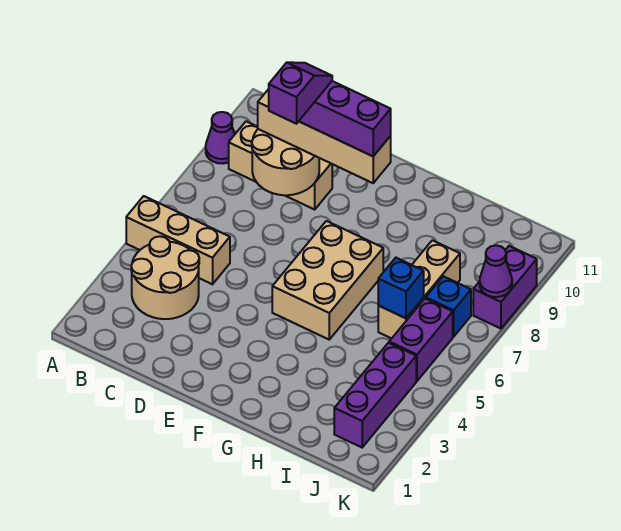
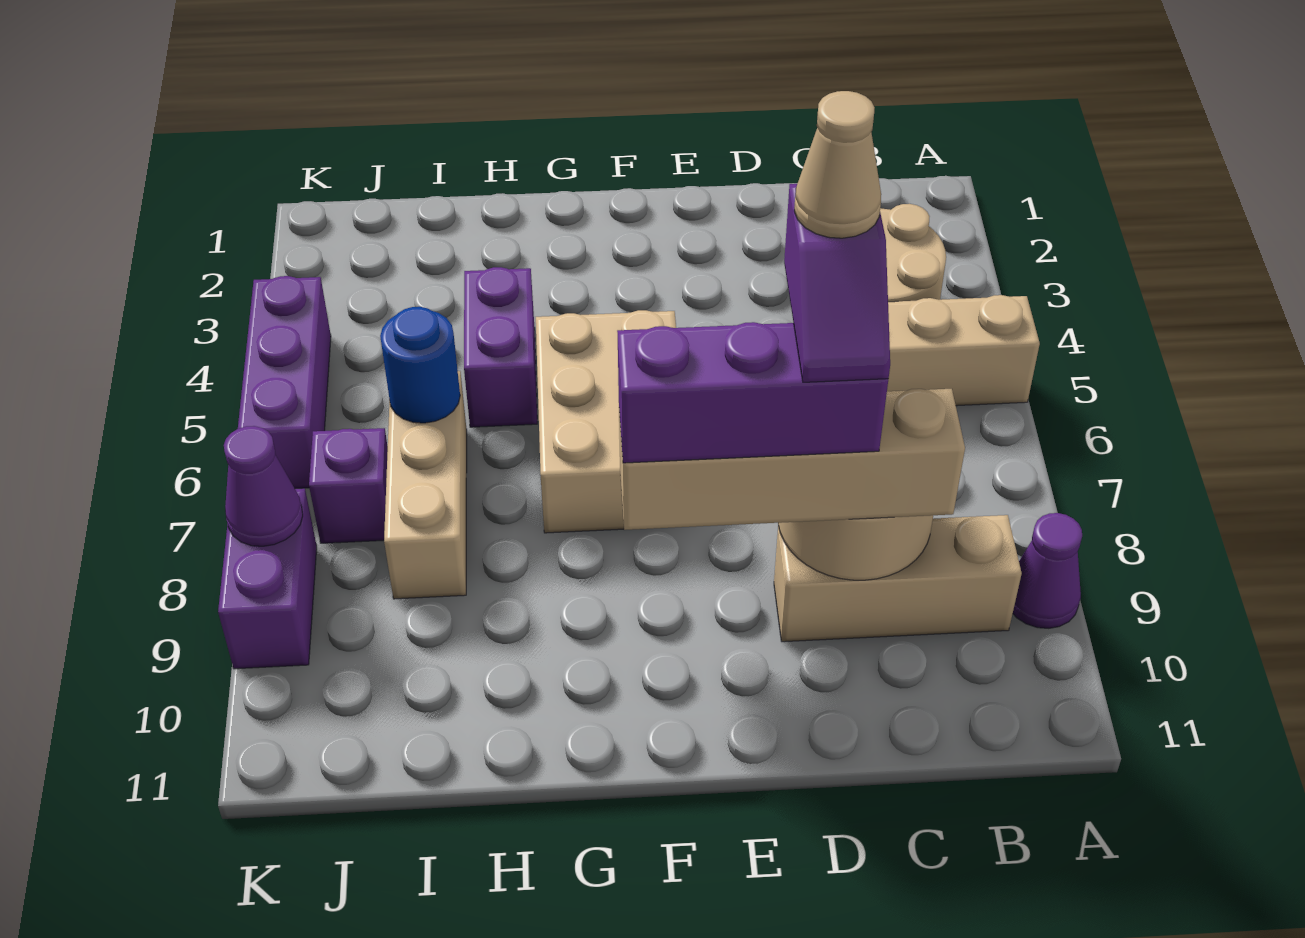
none -> tan 1x1 cone [794,91,881,238]
blue 1x1 brick [378,258,424,318] -> blue 1x1 round brick [380,307,460,423]
purple 1x3 brick [334,343,416,447] -> purple 1x3 brick moved to [238,276,331,489]
purple 1x2 brick [389,298,453,381] -> purple 1x2 brick moved to [464,267,537,427]
blue 1x1 brick [426,276,471,337] -> purple 1x1 brick [309,428,388,543]

